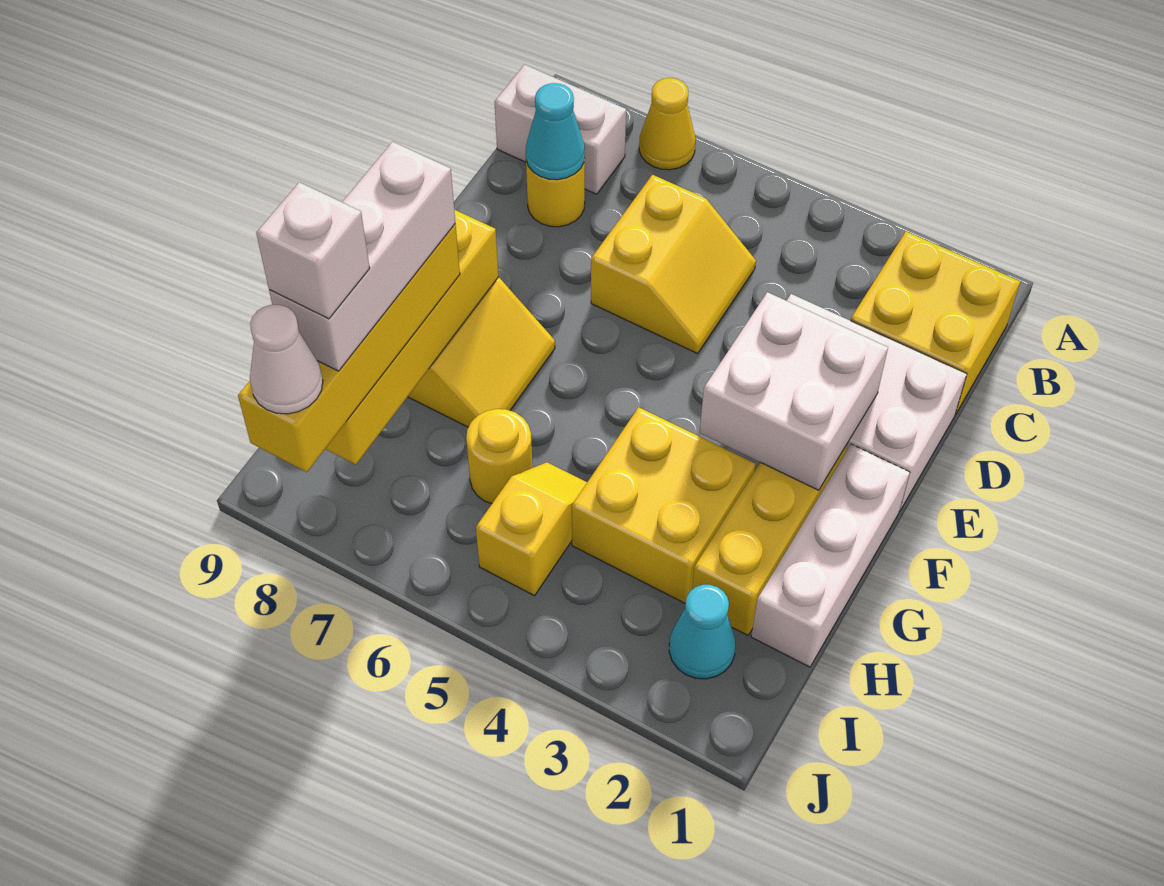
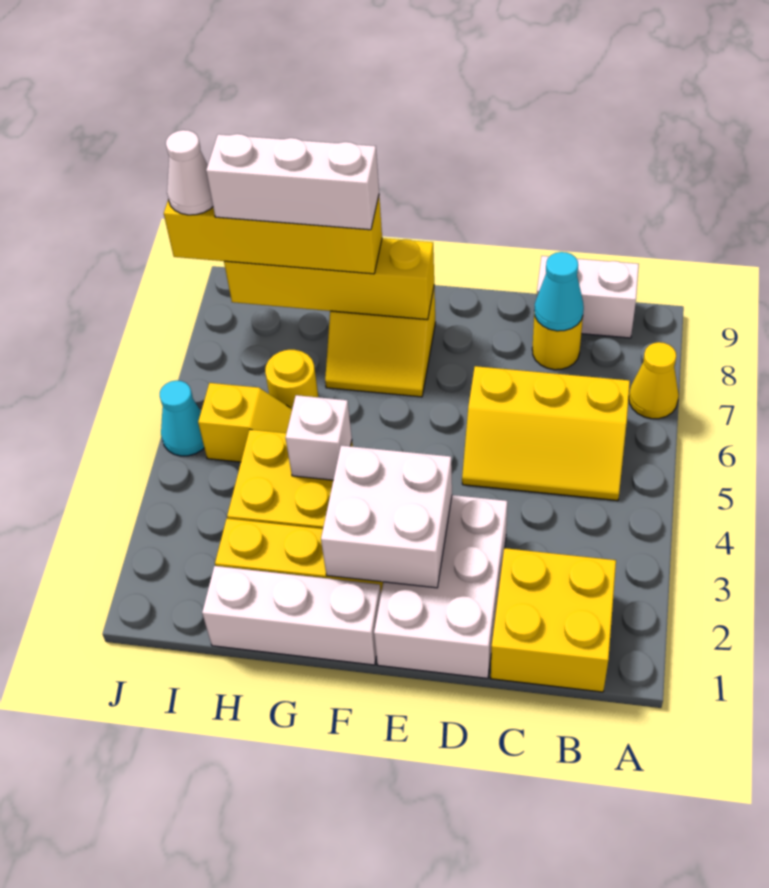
white 1x2 brick [495,65,626,194] -> white 1x2 brick turned to [537,256,639,338]
yellow 2x2 slope [591,175,756,353] -> yellow 2x3 slope [462,366,630,501]
cyan 1x1 cone [669,585,736,679] -> cyan 1x1 cone moved to [160,380,204,456]
white 1x1 brick [256,182,370,319] -> white 1x1 brick moved to [286,395,352,480]

